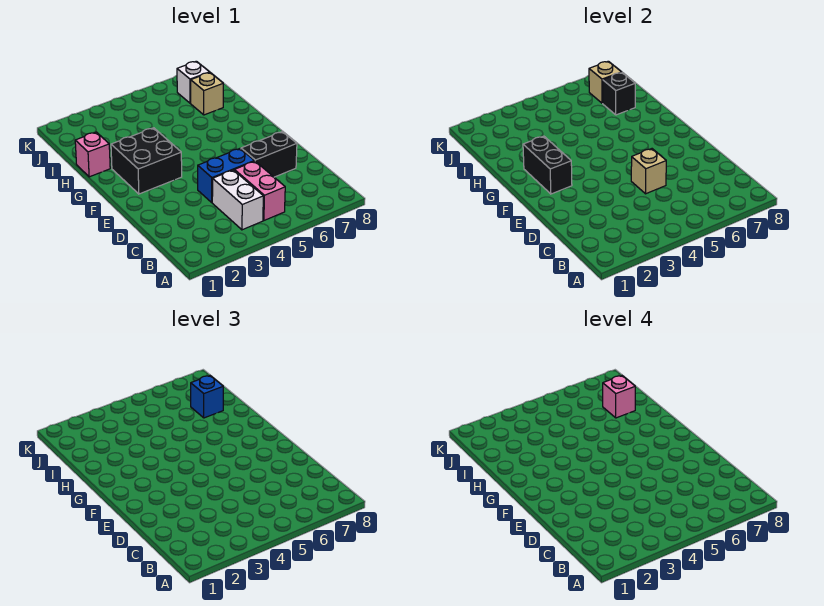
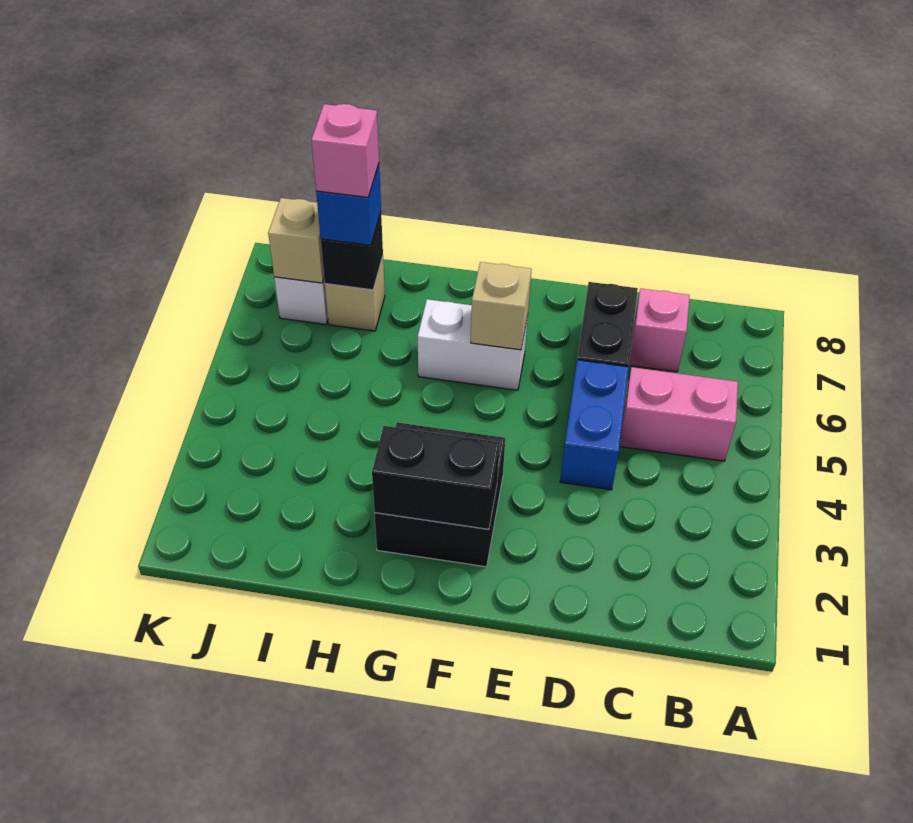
white 1x2 brick [212,170,263,230] -> white 1x2 brick moved to [418,299,528,390]
tan 1x1 brick [631,149,666,194] -> tan 1x1 brick moved to [471,262,531,350]
pink 1x1 brick [75,132,110,177] -> pink 1x1 brick moved to [629,289,690,372]

